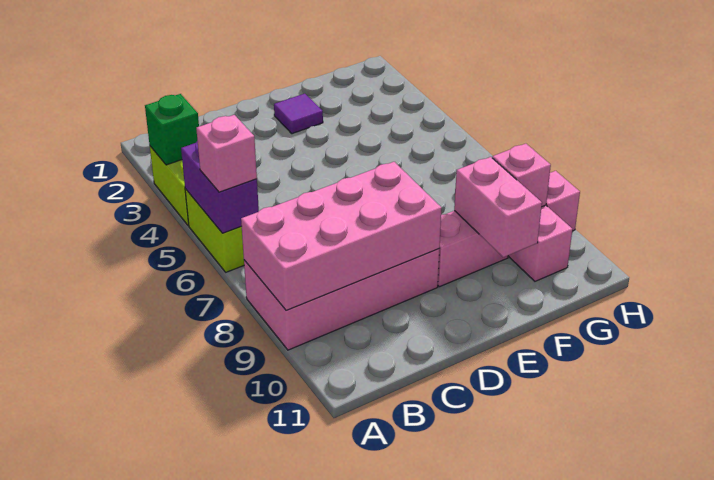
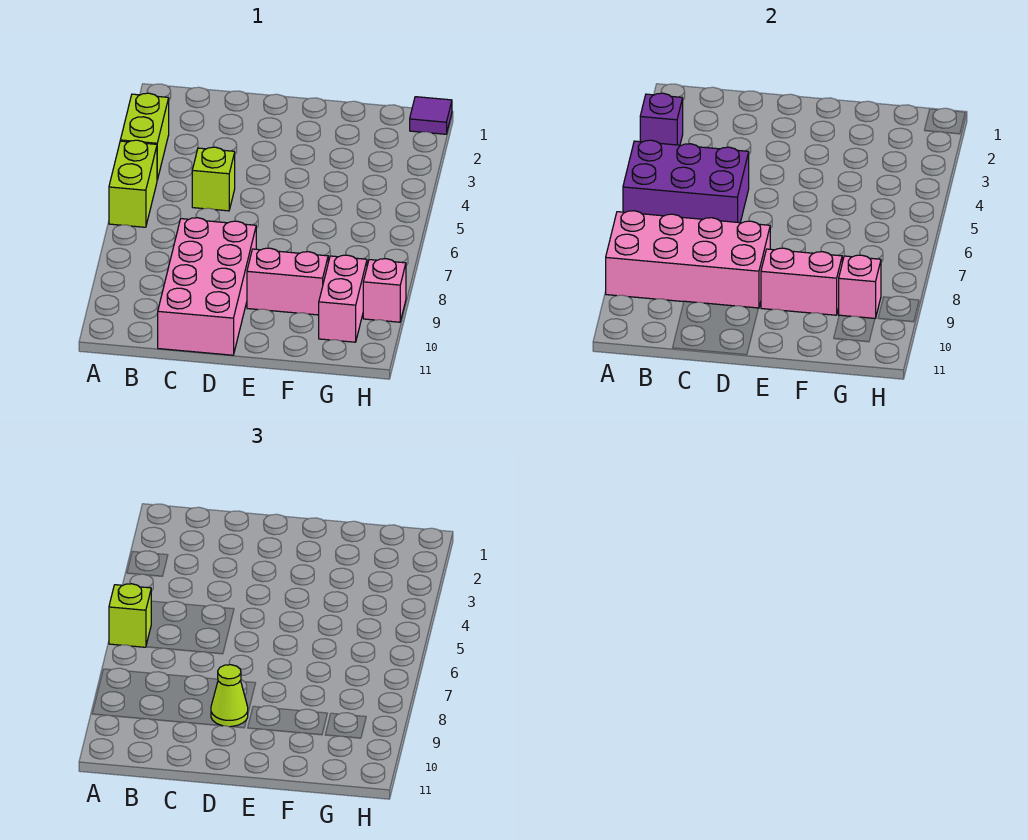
green 1x1 brick [145,94,199,165] -> purple 1x1 brick [640,93,683,145]
purple 1x2 brick [181,141,259,233] -> purple 2x3 brick [623,140,749,223]
pink 1x1 brick [196,115,257,192] -> lime 1x1 brick [109,584,151,647]
pink 2x4 brick [244,249,439,350] -> pink 2x4 brick turned to [158,218,256,355]
none -> lime 1x1 brick [192,147,235,211]
none -> lime 1x1 cone [211,664,248,727]
purple 1x1 tile [274,94,323,134] -> purple 1x1 tile moved to [410,97,452,134]
pink 1x2 brick [454,157,542,257] -> pink 1x2 brick turned to [761,248,842,315]

